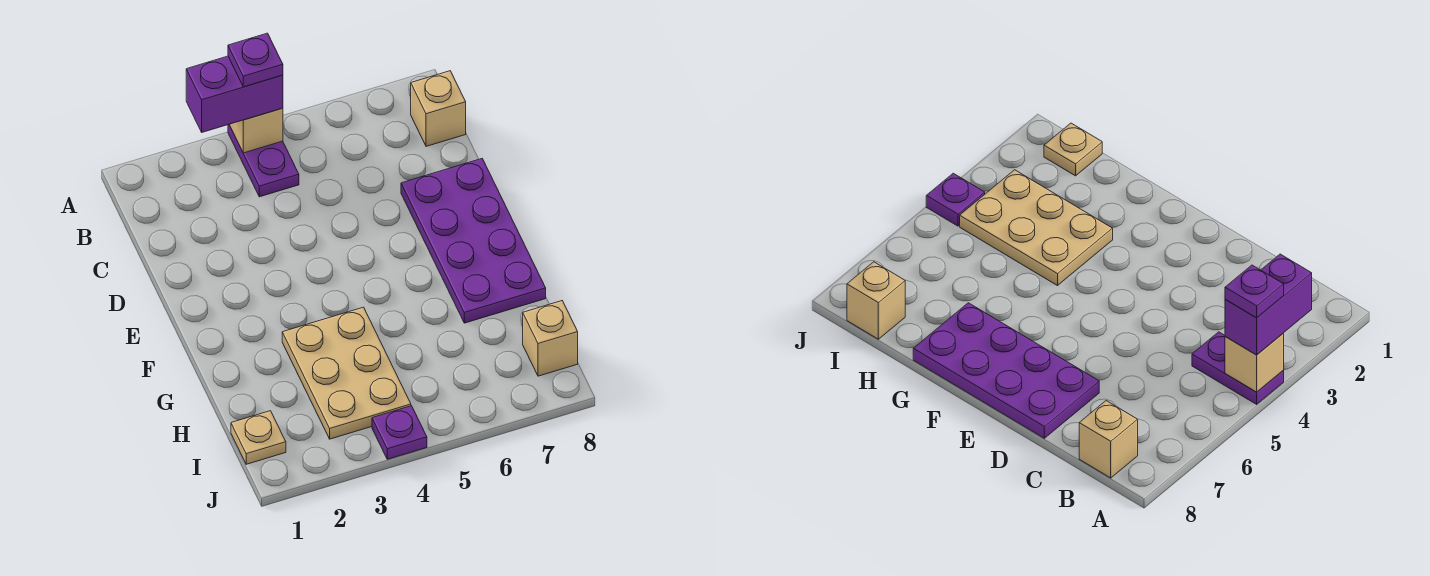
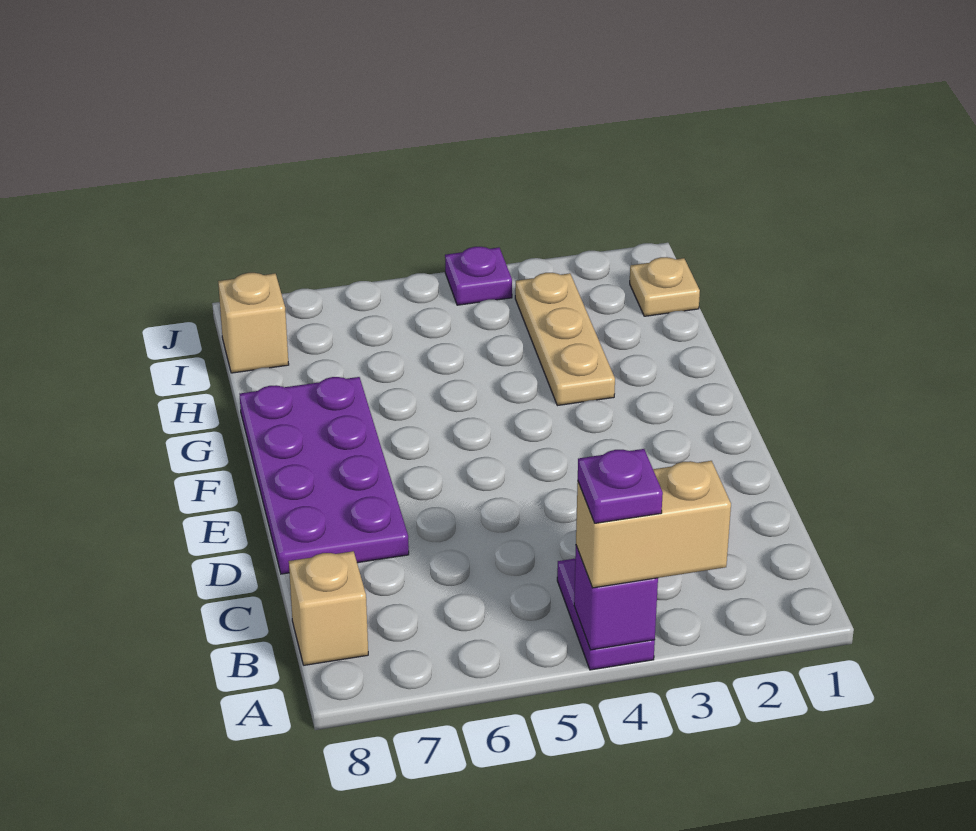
purple 1x2 brick [186,56,283,132] -> tan 1x2 brick [576,461,731,588]
tan 1x1 brick [229,108,283,153] -> purple 1x1 brick [574,546,658,650]
tan 2x3 plate [282,307,411,439] -> tan 1x3 plate [515,273,615,406]

